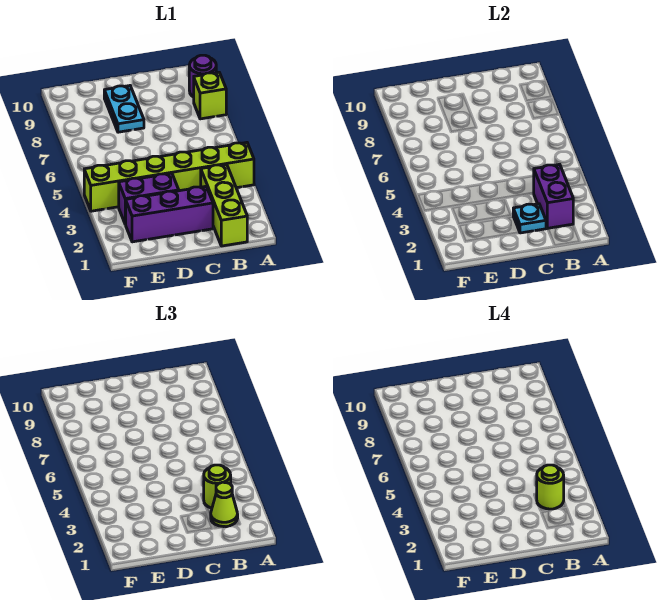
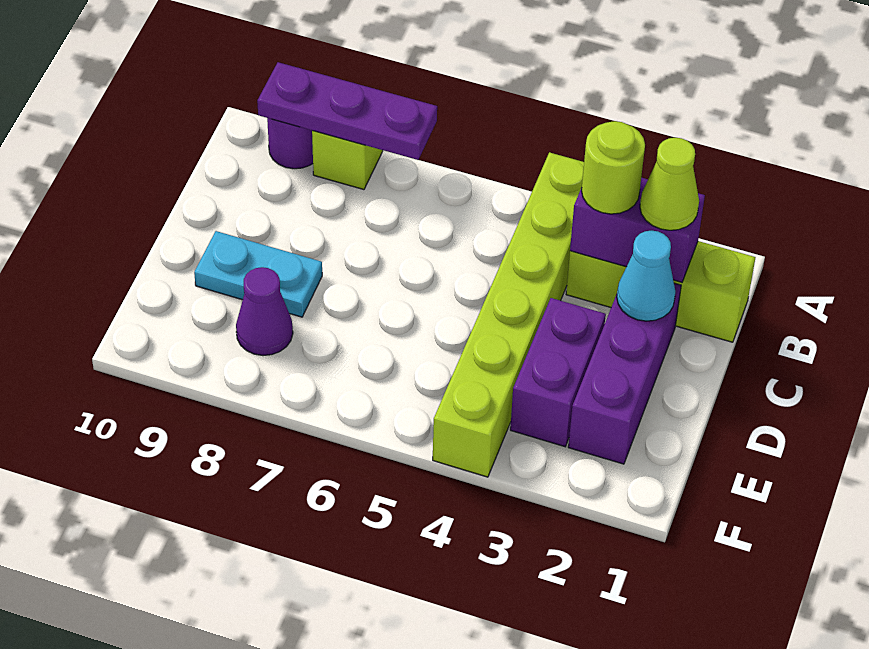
none -> purple 1x3 plate [257,62,437,160]
lime 1x1 round brick [536,465,564,509] -> none
cyan 1x1 plate [513,204,546,233] -> cyan 1x1 cone [617,231,675,321]
none -> purple 1x1 cone [236,267,293,355]

